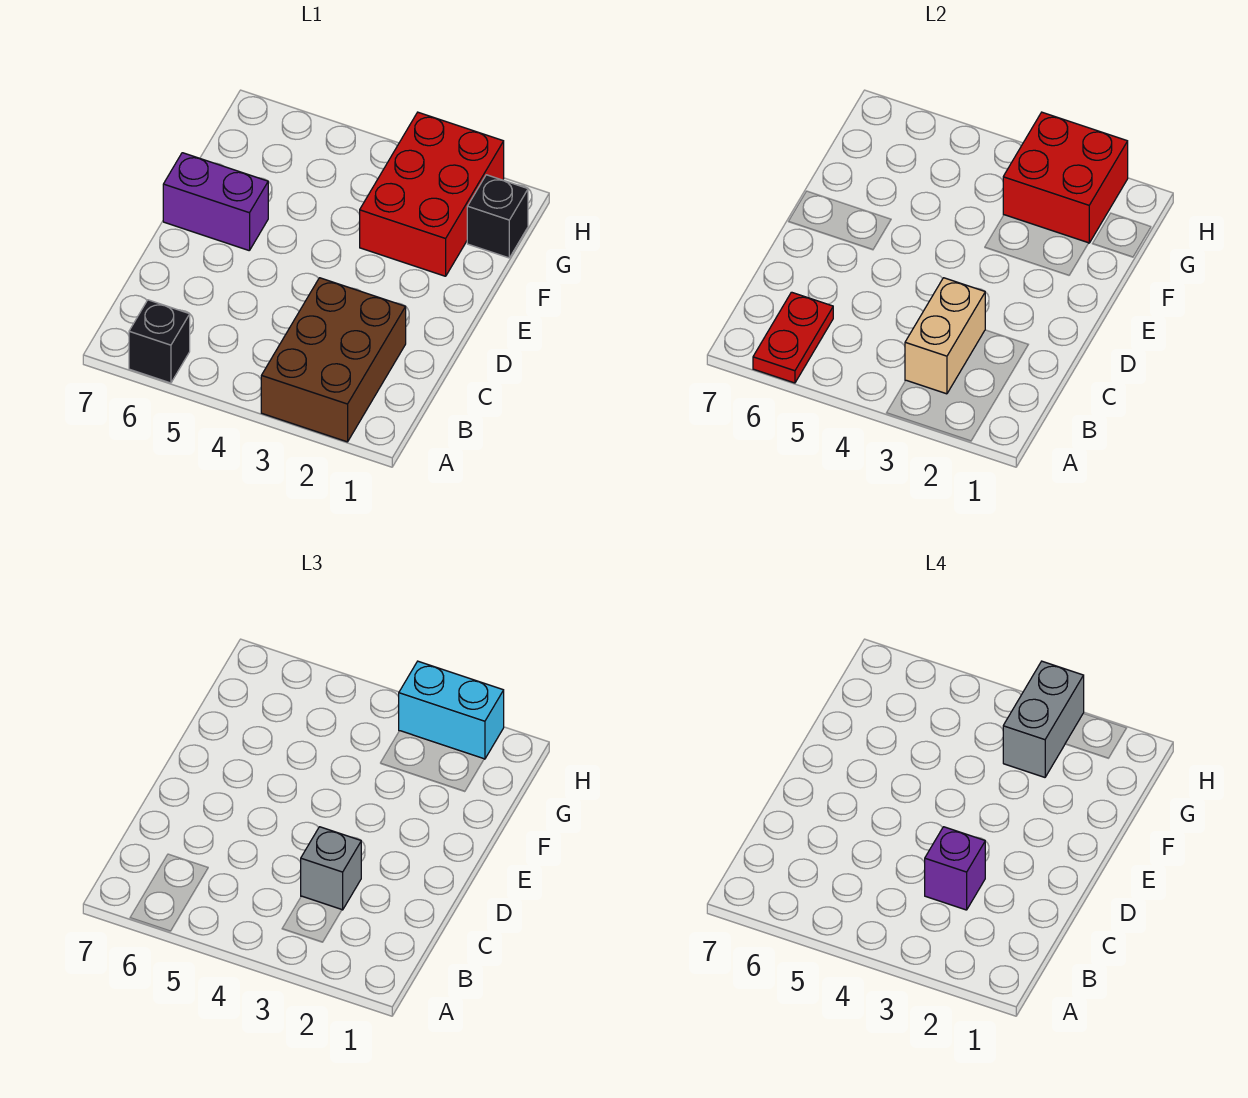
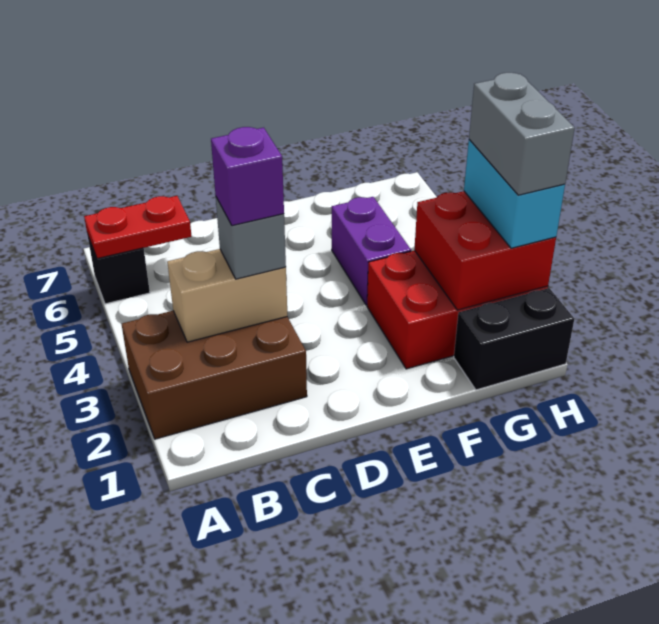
purple 1x2 brick [163,153,268,251] -> purple 1x2 brick moved to [332,197,411,305]
black 1x1 brick [467,175,528,258] -> black 1x2 brick [454,288,574,390]
grey 1x2 brick [1003,661,1084,777] -> grey 1x2 brick turned to [469,73,575,195]

